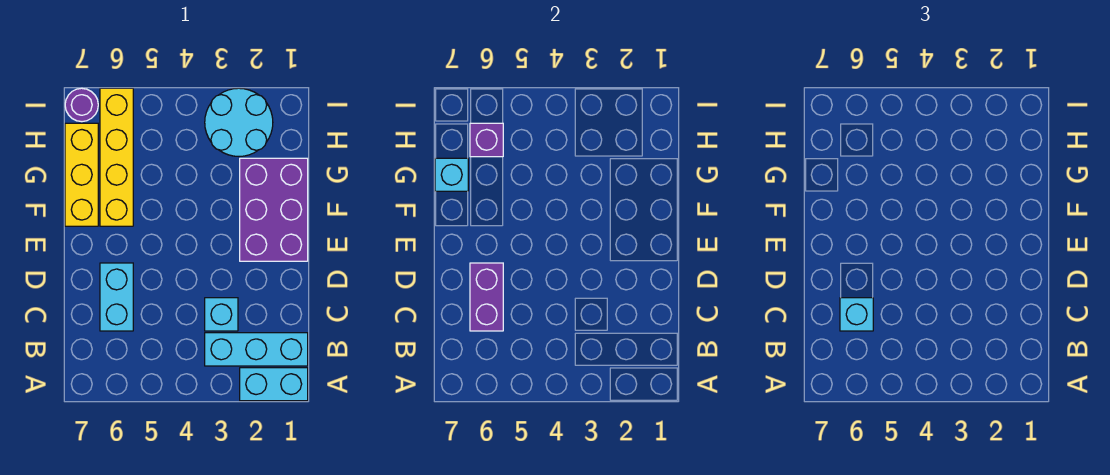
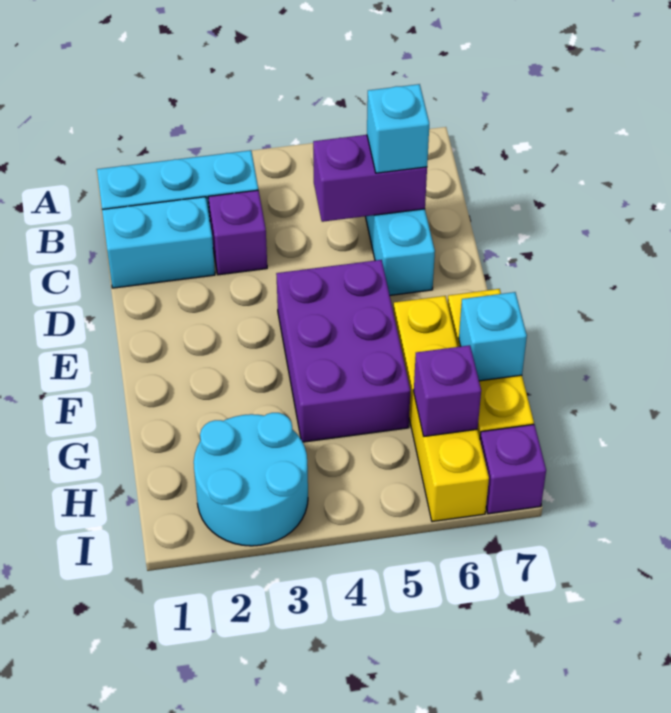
cyan 1x2 brick [240,368,308,401] -> cyan 1x2 brick moved to [102,197,215,288]
cyan 1x1 brick [205,298,238,331] -> purple 1x1 brick [208,190,267,275]
purple 1x2 brick [470,263,503,331] -> purple 1x2 brick turned to [313,135,427,222]
purple 2x3 brick [240,158,308,261] -> purple 2x3 brick moved to [276,260,410,442]
purple 1x1 round brick [65,88,98,122] -> purple 1x1 brick [480,425,546,514]

